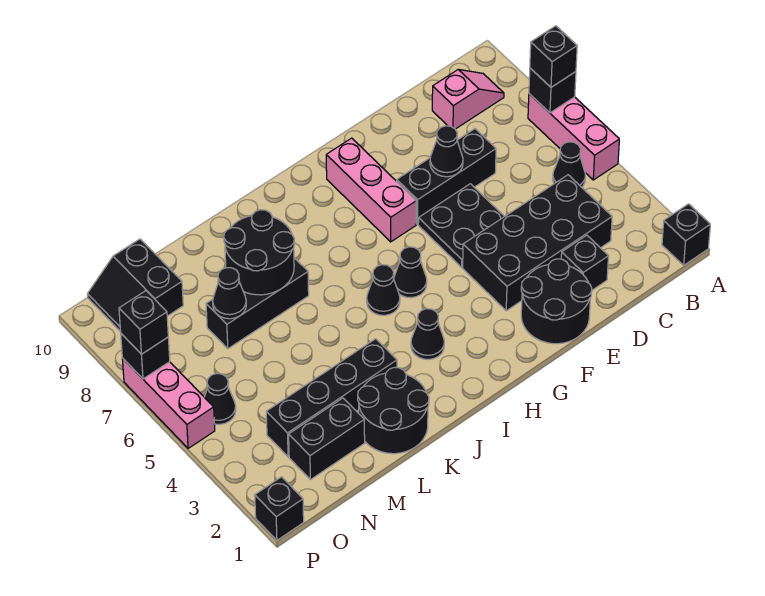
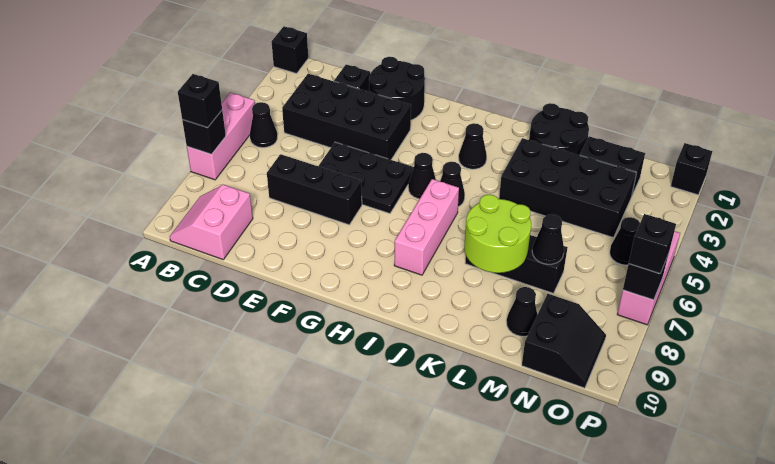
pink 1x2 slope [432,69,504,129] -> pink 2x2 slope [170,185,253,260]
black 2x2 plate [418,184,505,267] -> black 2x3 plate [319,142,414,214]
black 1x1 cone [430,126,463,177] -> black 1x1 cone moved to [506,287,537,336]
pink 1x3 brick [326,138,416,242] -> pink 1x3 brick moved to [394,179,459,275]
black 1x4 brick [266,339,397,457] -> black 2x4 brick [499,138,636,238]
black 2x2 round brick [224,210,294,295] -> lime 2x2 round brick [464,195,531,273]

